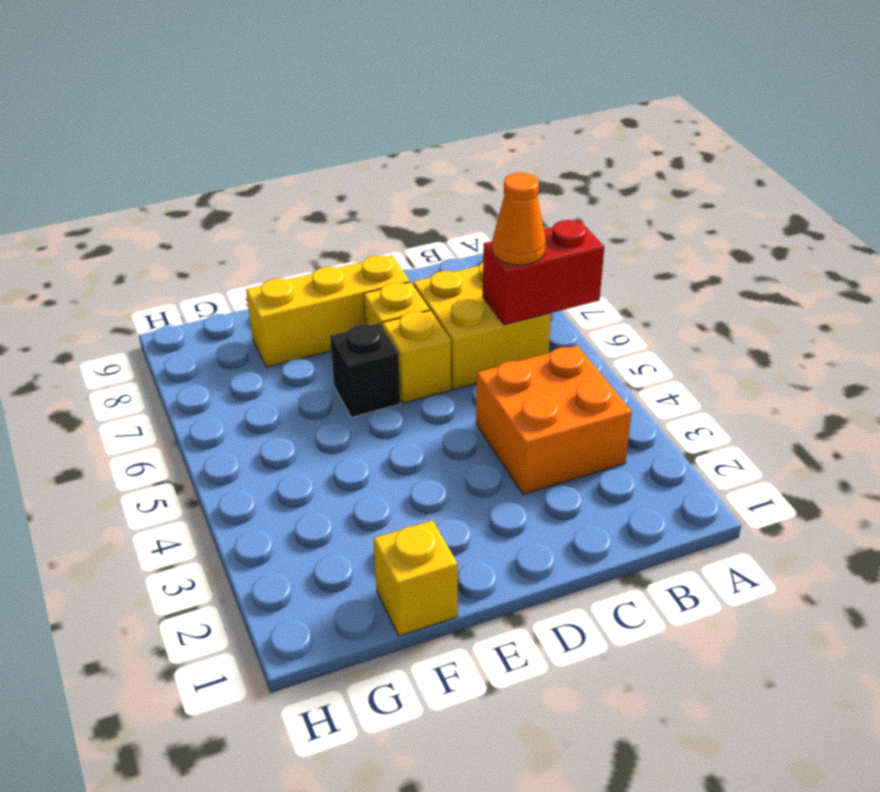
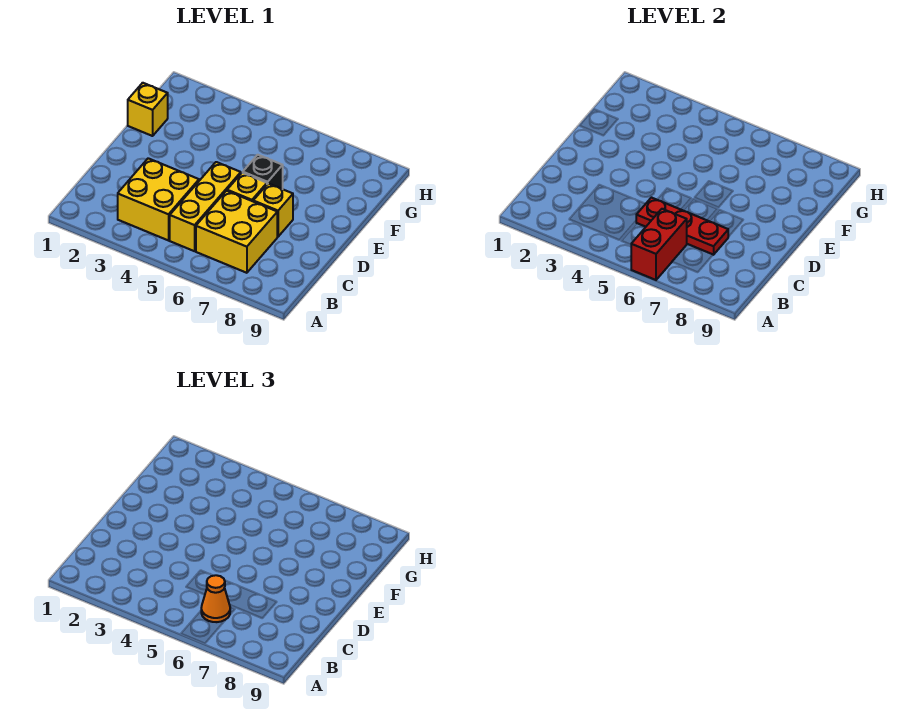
orange 2x2 brick [476,346,632,494] -> yellow 2x2 brick [118,158,199,240]
none -> red 1x3 plate [636,198,728,255]
yellow 1x3 brick [246,256,410,367] -> yellow 1x3 brick moved to [170,162,241,251]

